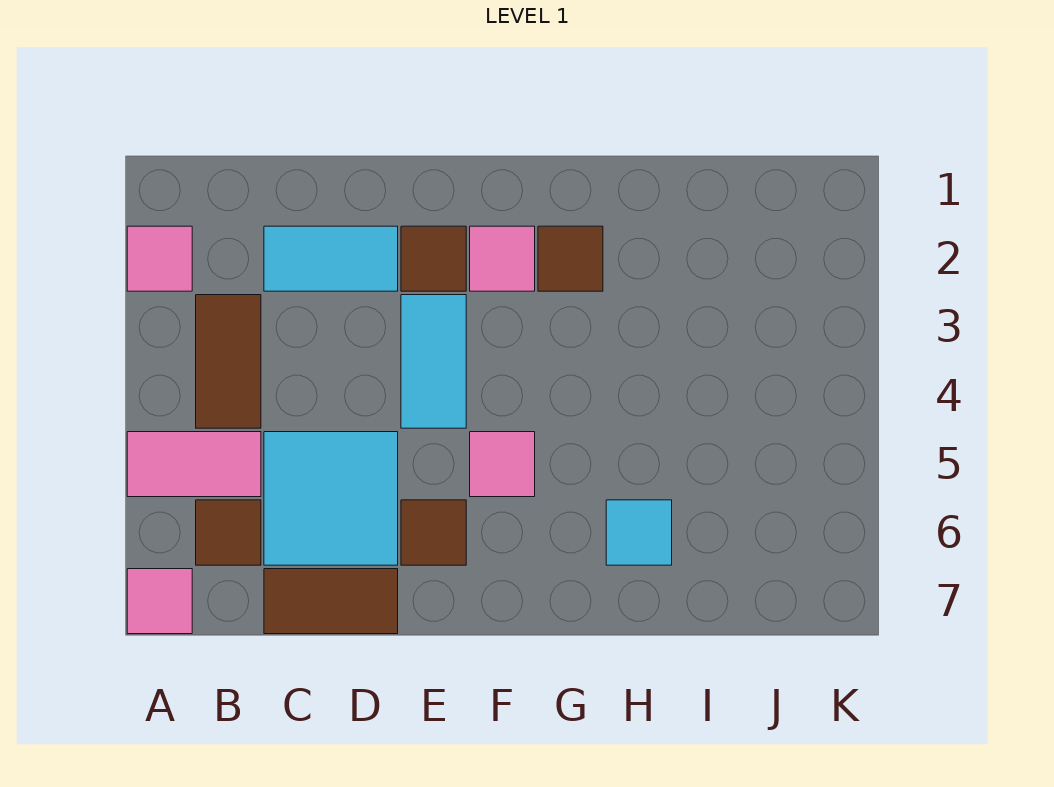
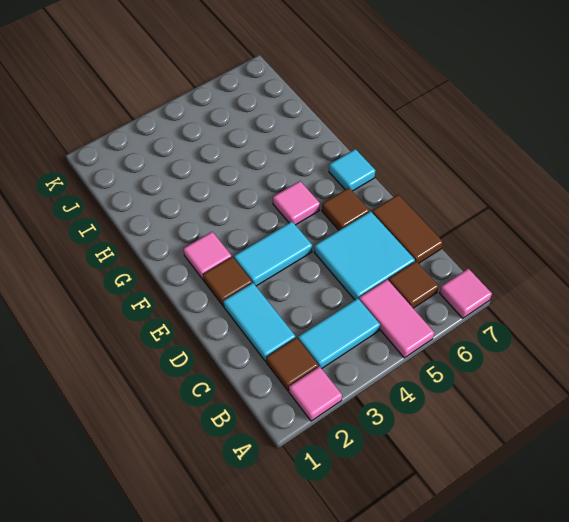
brown 1x2 tile [196,295,261,428] -> cyan 1x2 tile [298,298,380,369]
brown 1x1 tile [538,226,603,291] -> brown 1x1 tile moved to [266,338,318,391]
cyan 1x1 tile [606,500,672,565] -> cyan 1x1 tile moved to [329,149,375,191]

